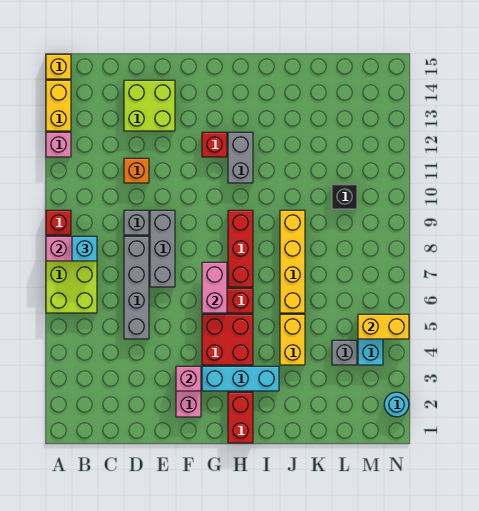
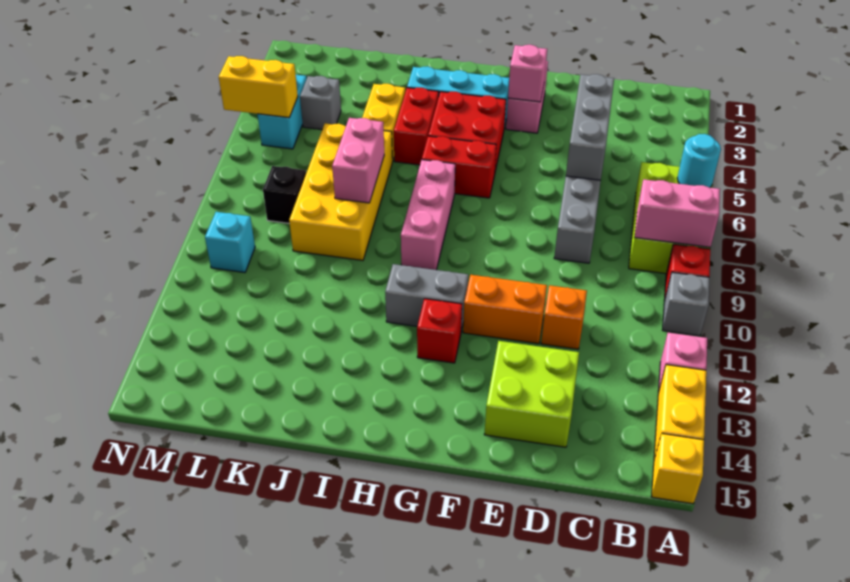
cyan 1x1 brick [72,236,97,261] -> cyan 1x1 brick moved to [205,212,255,273]
grey 1x1 brick [124,210,149,235] -> grey 1x1 brick moved to [663,272,709,336]
grey 1x3 brick [150,210,175,287] -> grey 1x3 brick moved to [566,74,614,180]
none -> orange 1x2 brick [463,275,547,344]
pink 1x2 brick [202,262,227,313] -> pink 1x2 brick moved to [332,118,384,203]
red 1x2 brick [228,392,253,443] -> red 1x2 brick moved to [394,88,439,165]
red 1x3 brick [228,210,253,287] -> pink 1x3 brick [401,160,455,270]
grey 1x2 brick [228,132,253,183] -> grey 1x2 brick turned to [385,264,468,331]
yellow 1x4 brick [280,210,305,313] -> yellow 2x4 brick [289,123,393,260]
black 1x1 brick [332,184,357,209] -> black 1x1 brick moved to [263,166,306,223]
cyan 1x1 round brick [384,392,409,417] -> cyan 1x1 round brick moved to [677,134,721,188]

